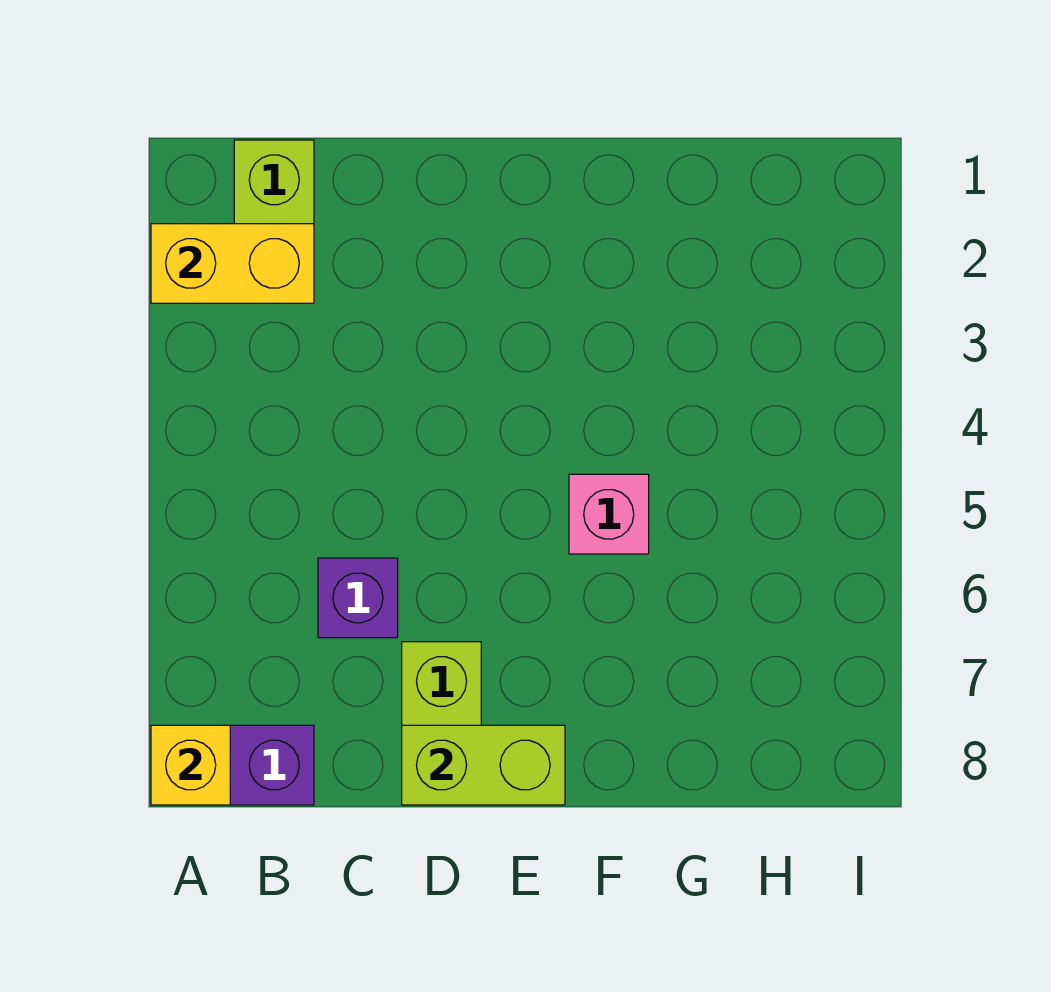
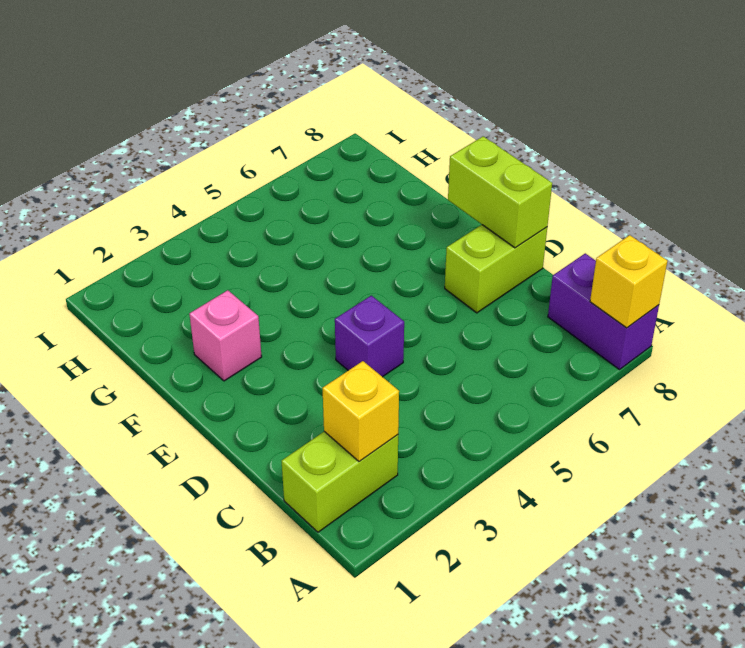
yellow 1x2 brick [151,224,314,303] -> yellow 1x1 brick [322,361,399,461]
purple 1x1 brick [318,558,398,638] -> purple 1x1 brick moved to [335,296,404,377]
pink 1x1 brick [569,474,649,554] -> pink 1x1 brick moved to [189,290,262,381]

